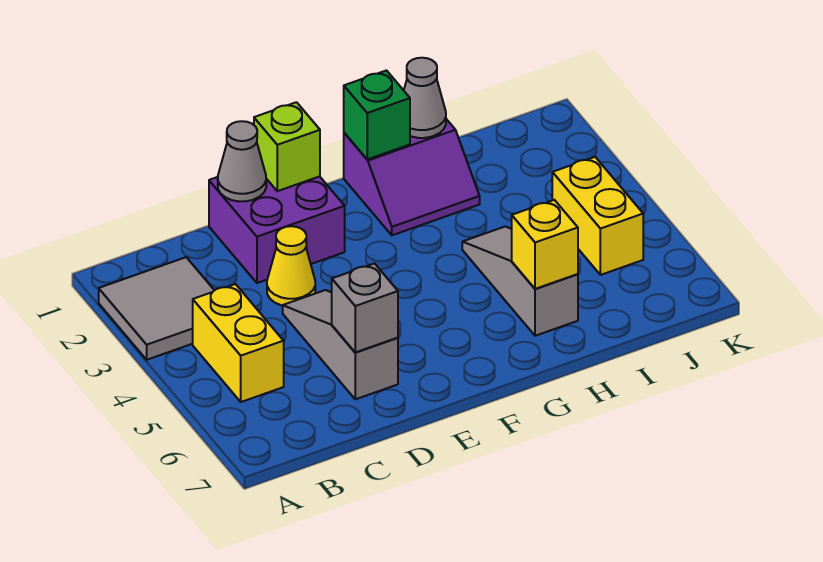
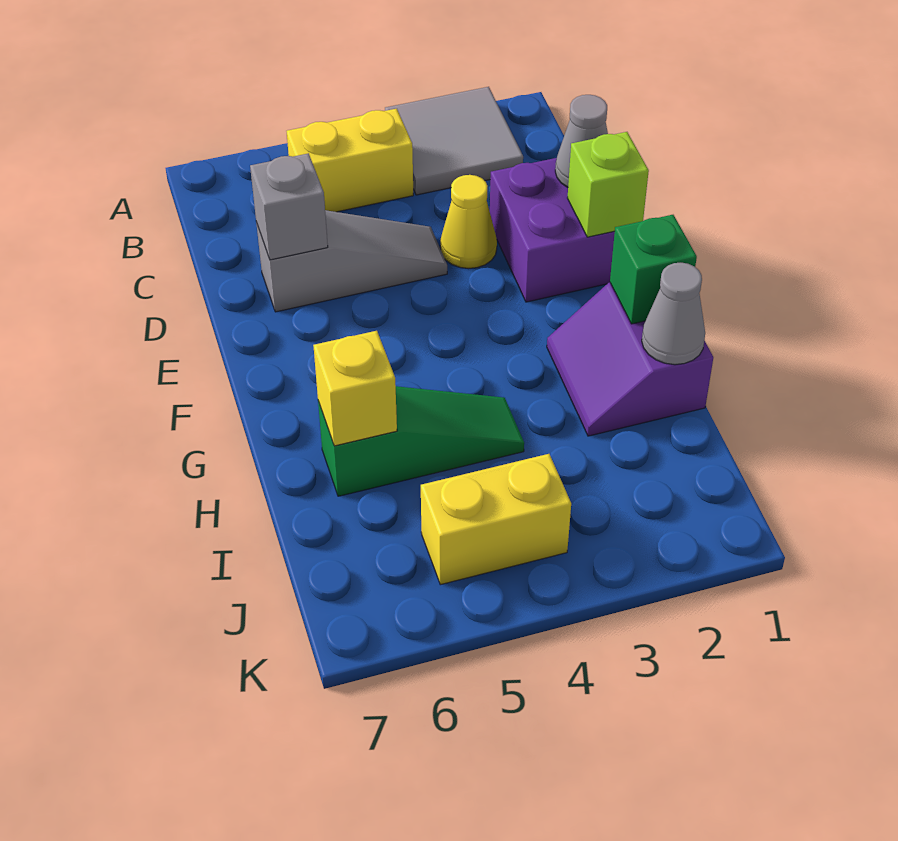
grey 1x3 slope [462,227,578,336] -> green 1x3 slope [318,386,524,496]

